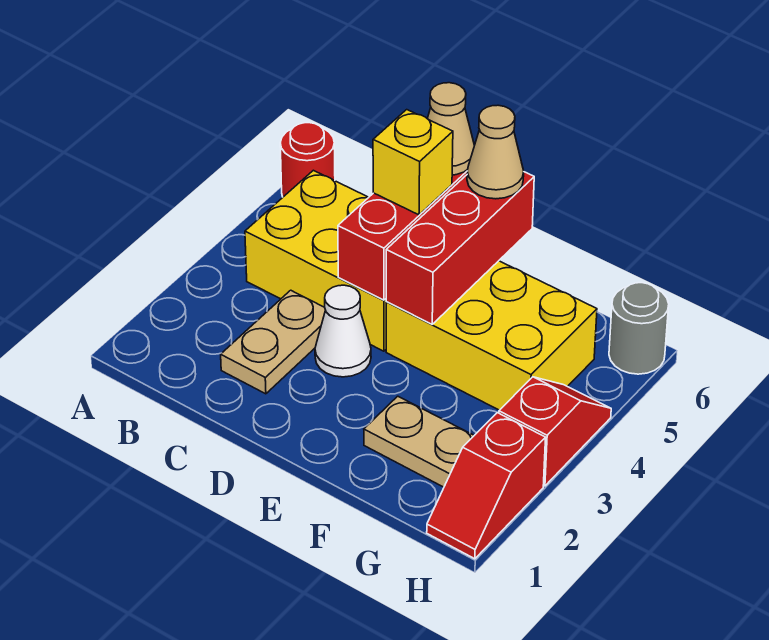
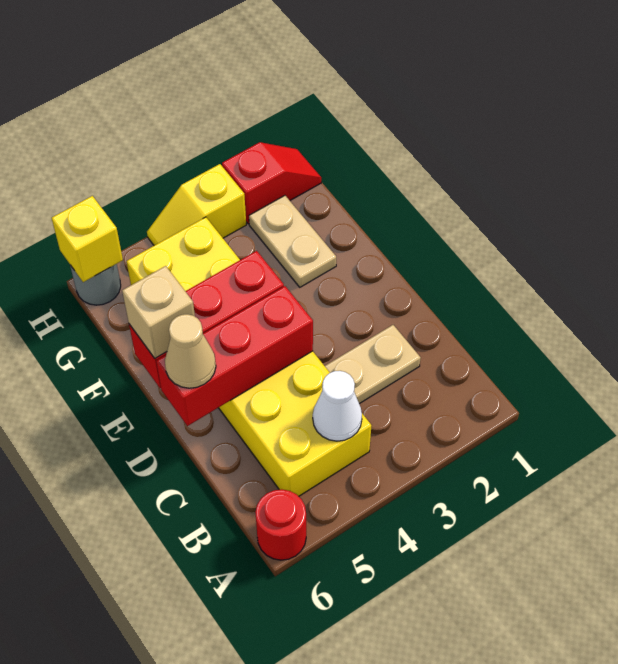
white 1x1 cone [315,285,371,377] -> white 1x1 cone moved to [313,371,362,441]
yellow 1x1 brick [373,110,453,215] -> yellow 1x1 brick moved to [52,196,123,282]
tan 1x1 cone [467,105,524,199] -> tan 1x1 brick [122,266,195,358]
red 1x2 slope [499,377,611,486] -> yellow 1x2 slope [147,164,246,245]

